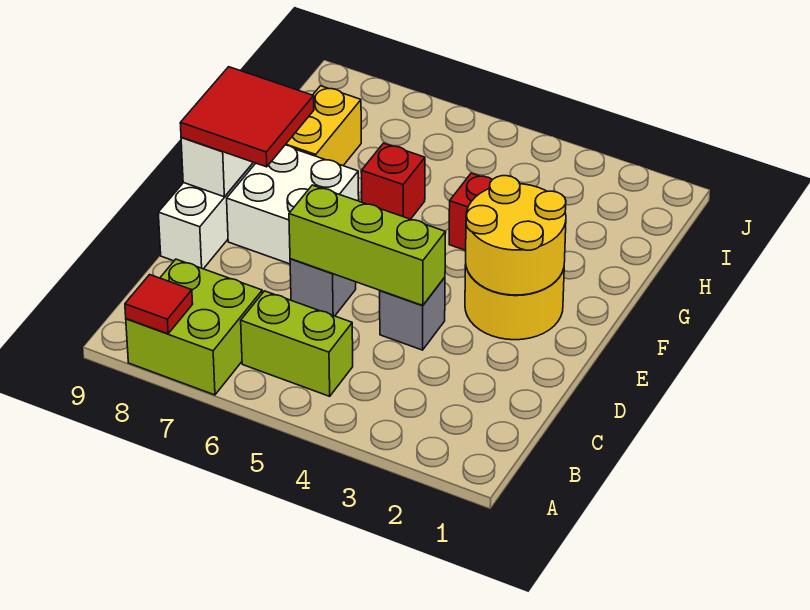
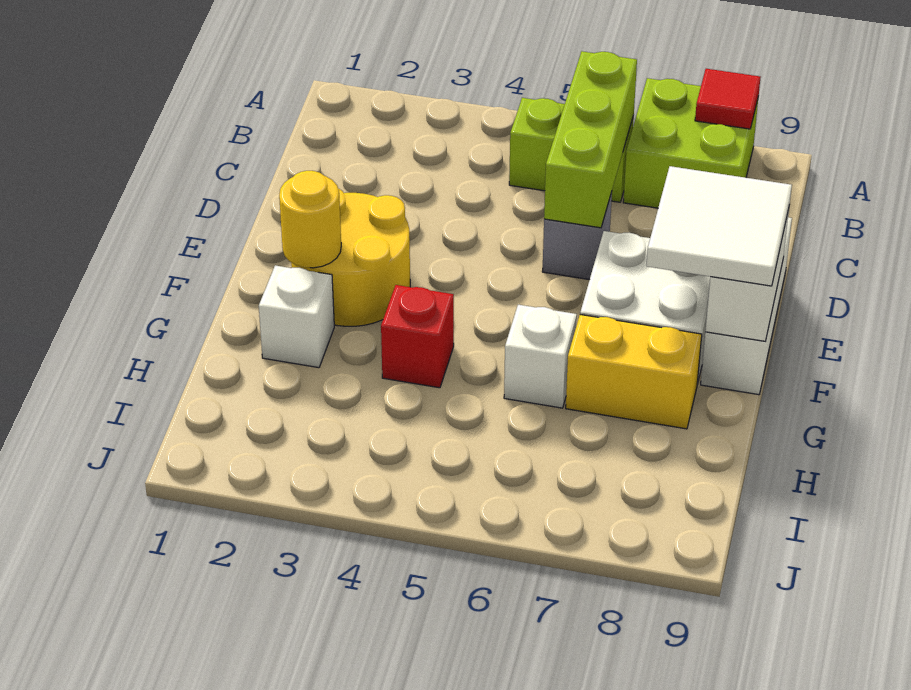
grey 1x1 brick [380,277,445,350] -> none
lime 1x3 brick [289,185,446,305] -> lime 1x3 brick turned to [544,51,637,228]
yellow 2x2 round brick [466,176,566,295] -> yellow 1x1 round brick [279,171,341,268]
red 2x2 tile [180,67,314,167] -> white 2x2 tile [646,166,792,286]
none -> white 1x1 brick [259,265,334,368]
red 1x1 brick [361,143,425,219] -> white 1x1 brick [504,305,577,408]
yellow 1x2 brick [285,86,361,166] -> yellow 1x2 brick turned to [566,315,702,429]

